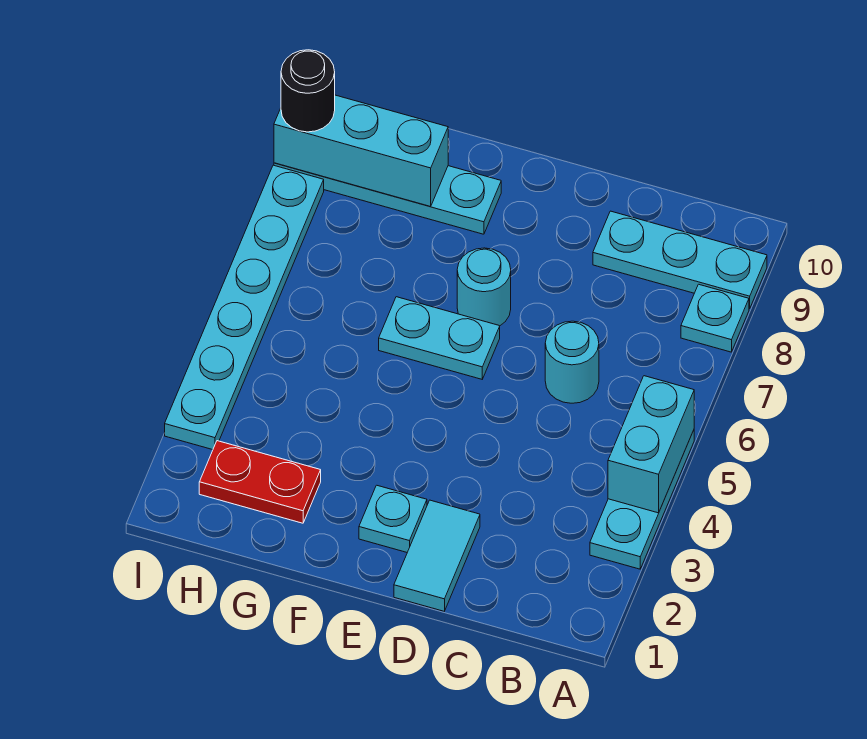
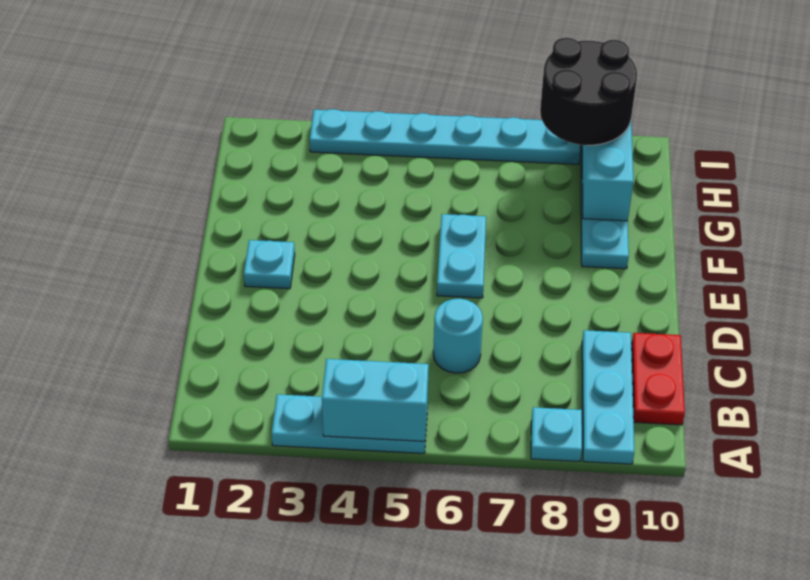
cyan 1x2 tile [394,500,480,611] -> none
cyan 1x1 round brick [457,248,511,326] -> none
red 1x2 plate [199,441,321,523] -> red 1x2 plate moved to [631,333,685,425]
black 1x1 round brick [281,50,335,132] -> black 2x2 round brick [540,38,637,145]

